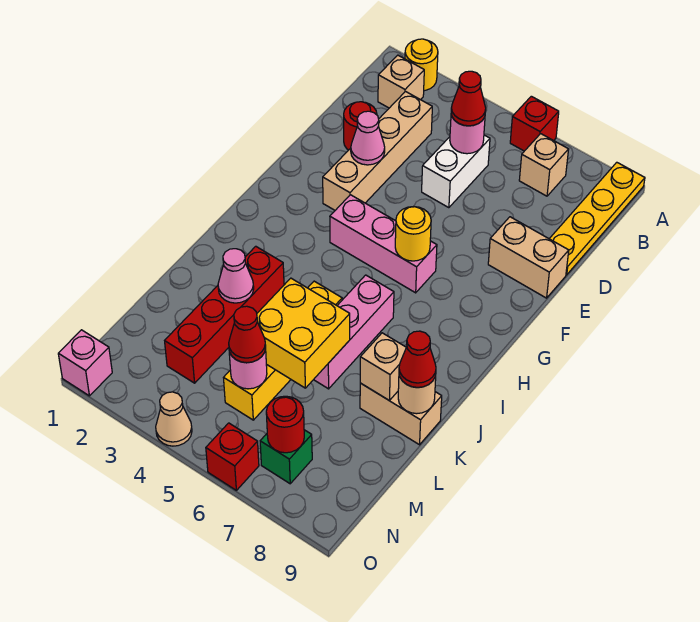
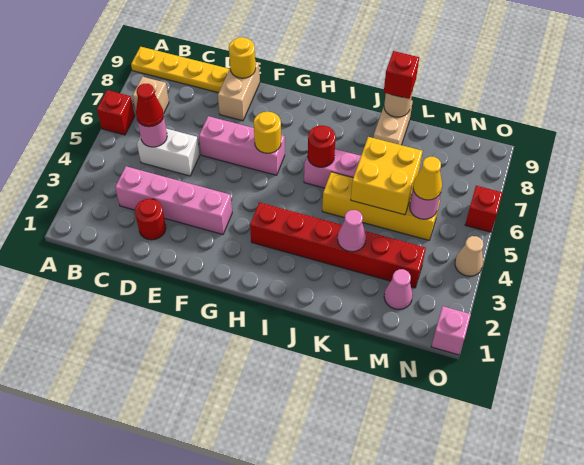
yellow 1x1 round brick [405,39,438,91] -> yellow 1x1 round brick moved to [229,37,256,78]
tan 1x1 brick [378,55,424,108] -> none
tan 1x4 brick [323,92,432,210] -> pink 1x4 brick [115,166,232,234]
pink 1x1 cone [351,111,385,165] -> pink 1x1 cone moved to [384,269,413,310]
pink 1x3 brick [330,195,437,293] -> pink 1x3 brick turned to [199,116,285,175]
red 1x4 brick [165,246,284,383] -> red 1x6 brick [250,202,426,288]
tan 1x1 brick [360,333,406,400] -> none
red 1x1 cone [399,331,436,387] -> red 1x1 brick [384,51,419,99]
red 1x1 cone [229,306,266,363] -> yellow 1x1 cone [413,157,442,200]
green 1x1 brick [260,430,312,484] -> none
red 1x1 round brick [266,396,304,453] -> red 1x1 round brick moved to [308,125,336,167]

